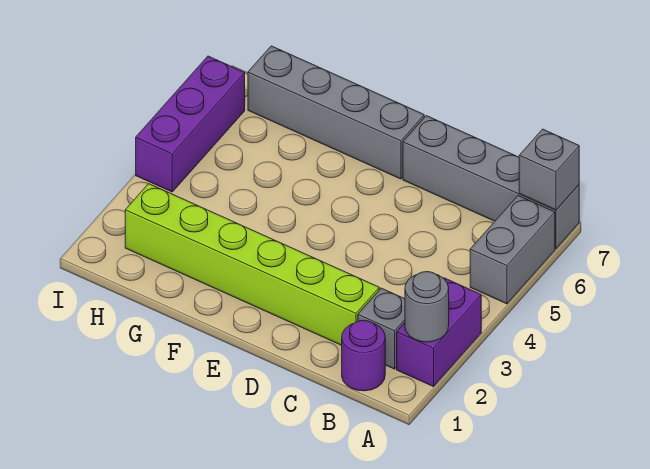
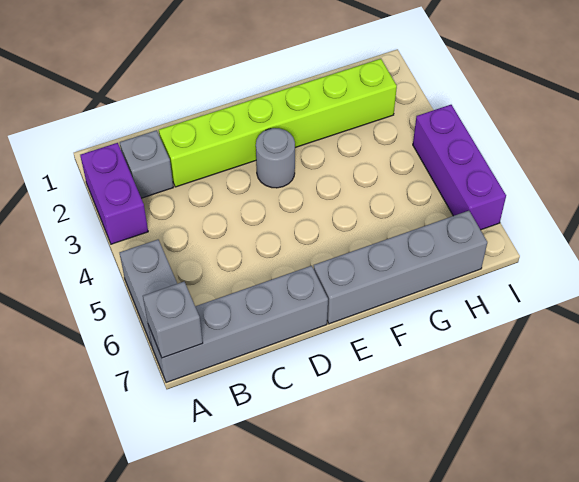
grey 1x1 round brick [405,272,449,342] -> grey 1x1 round brick moved to [256,128,295,188]
purple 1x1 round brick [342,321,385,391] -> none

